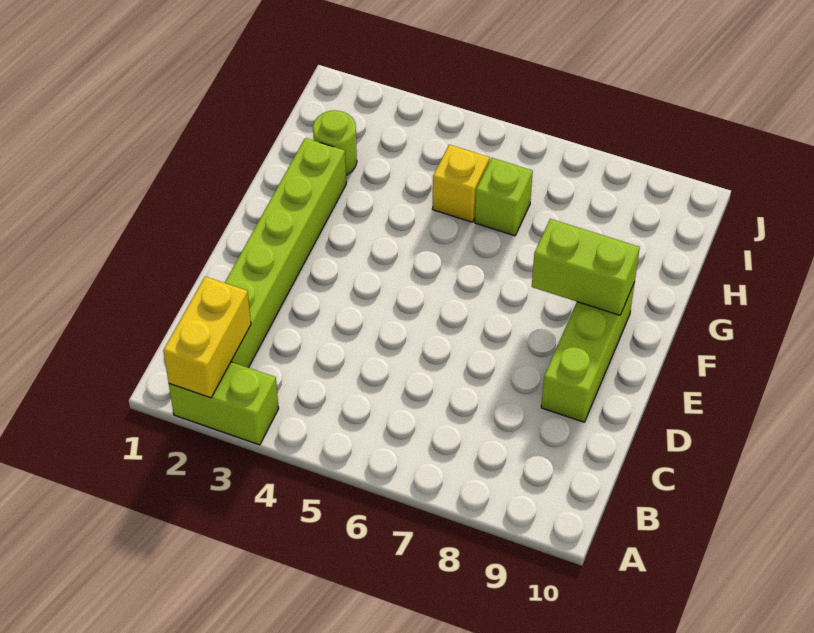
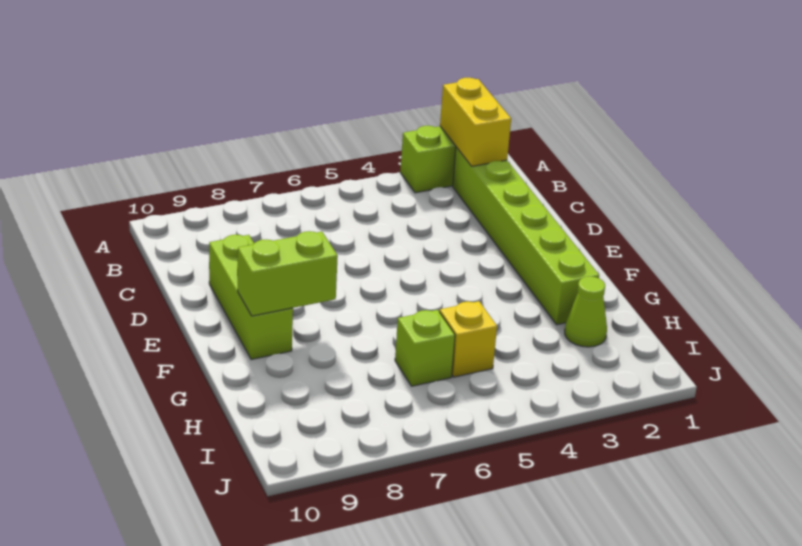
lime 1x1 round brick [313,110,357,175] -> lime 1x1 cone [565,276,607,347]

